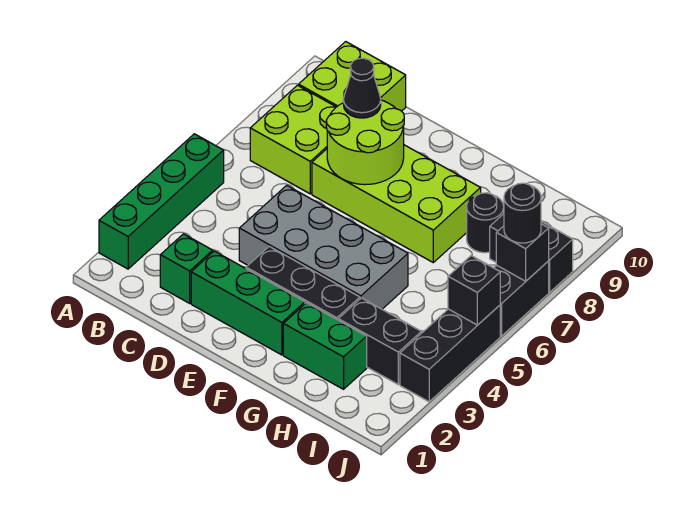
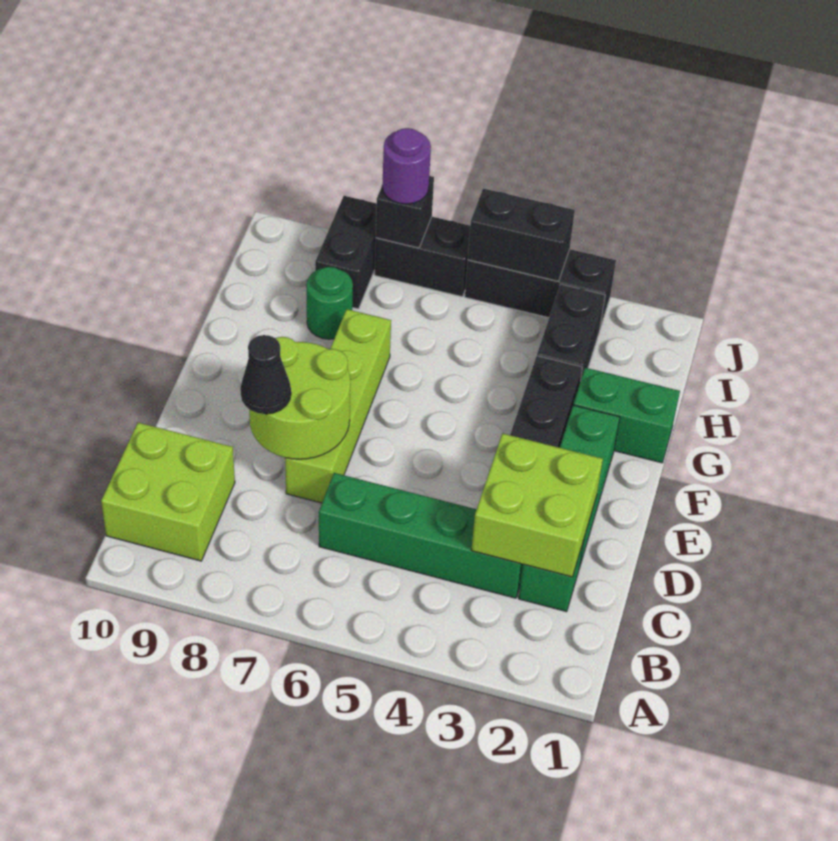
green 1x4 brick [99,134,224,269] -> green 1x4 brick moved to [319,473,523,598]
lime 2x2 brick [250,85,336,194] -> lime 2x2 brick moved to [471,433,603,577]
grey 2x4 brick [239,185,408,309] -> none
lime 2x4 brick [312,145,481,262] -> lime 1x4 brick [285,309,391,503]
green 1x2 brick [283,303,367,389] -> green 1x2 brick turned to [573,368,680,463]
black 1x1 round brick [467,193,504,253] -> green 1x1 round brick [306,267,353,339]
black 1x1 brick [448,256,500,325] -> black 1x2 brick [468,188,575,281]
black 1x1 round brick [504,183,541,243] -> purple 1x1 round brick [382,128,431,204]

